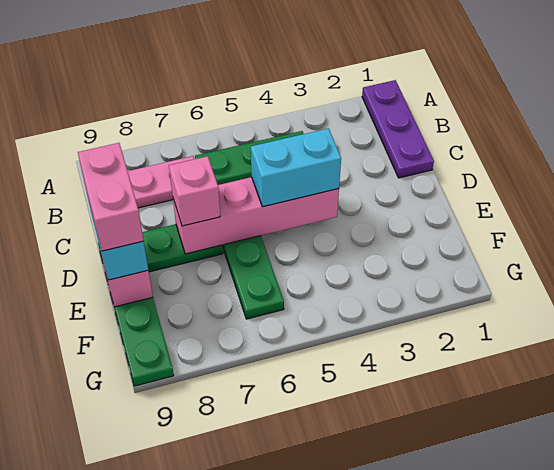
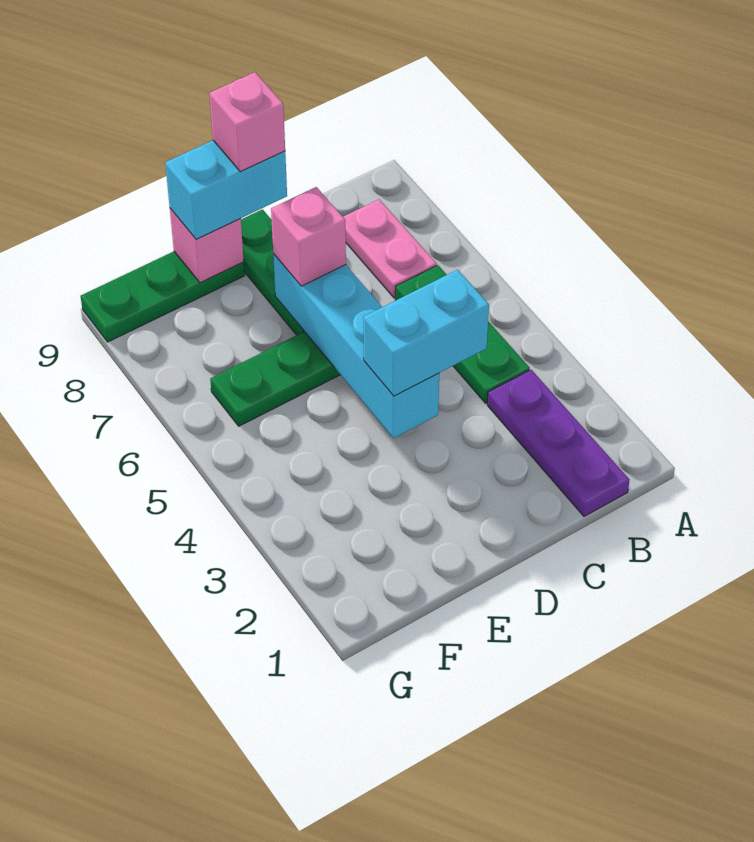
purple 1x3 plate [362,80,434,178] -> purple 1x3 plate turned to [487,370,629,517]
pink 1x4 brick [173,177,339,254] -> cyan 1x4 brick [273,254,439,438]
cyan 1x2 brick [251,128,341,207] -> cyan 1x2 brick turned to [363,270,489,396]
pink 1x2 brick [78,143,144,251] -> pink 1x1 brick [209,72,285,172]

